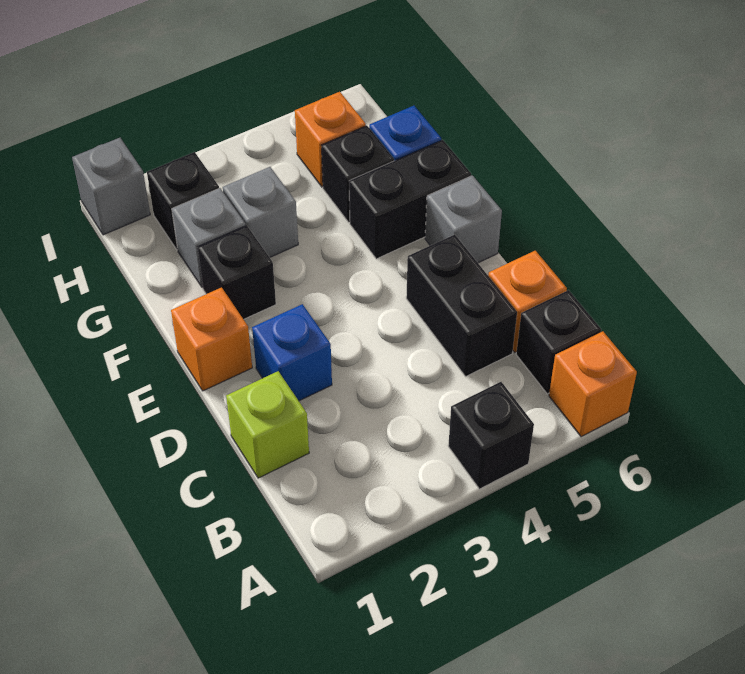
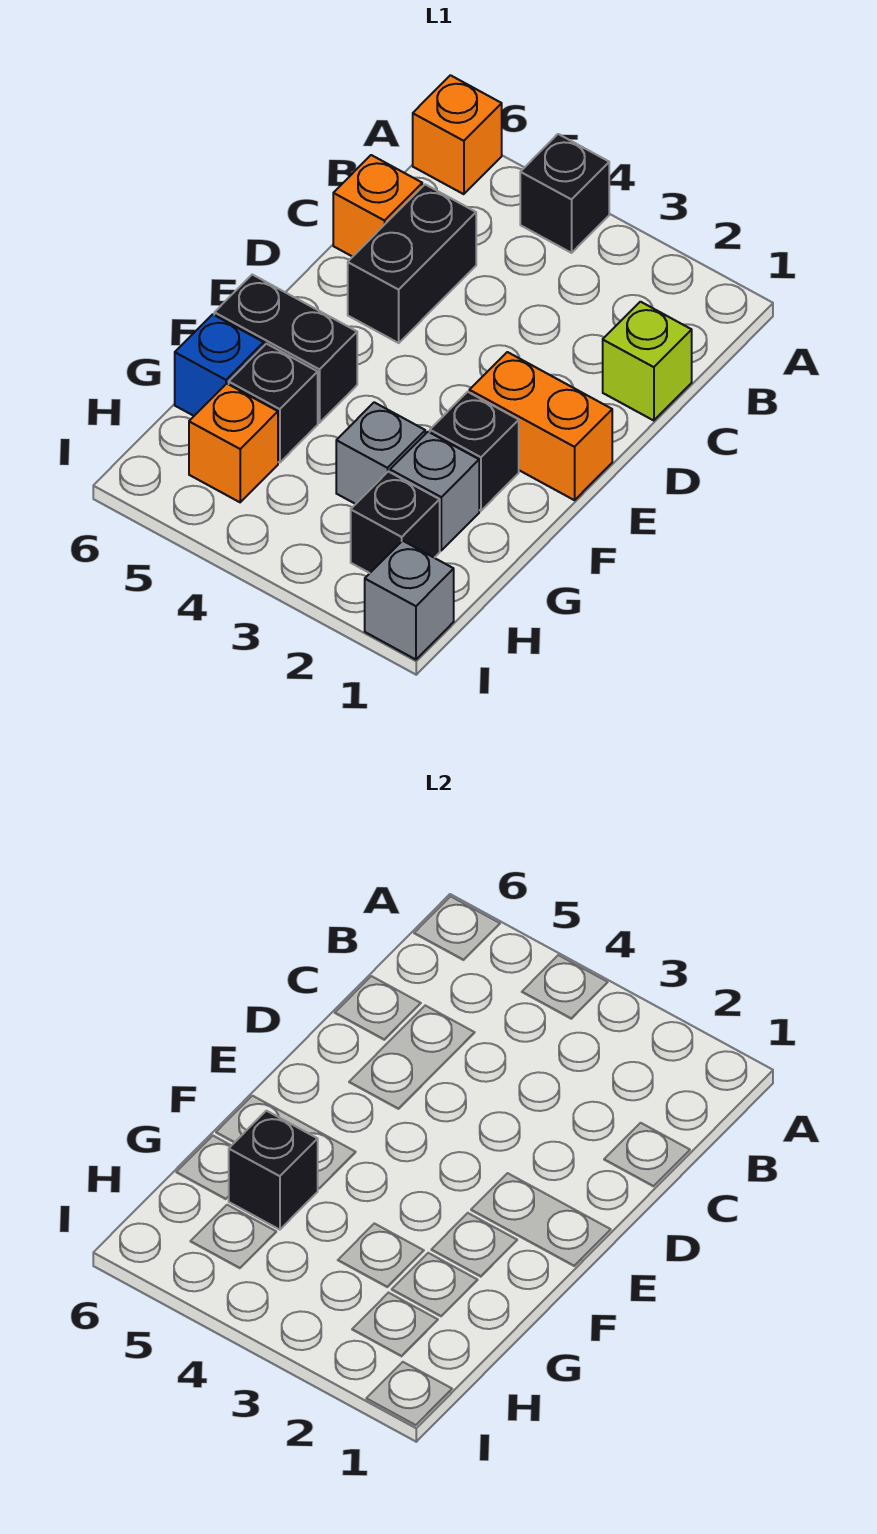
black 1x1 brick [516,290,601,394] -> black 1x1 brick moved to [228,1111,318,1230]
blue 1x1 brick [252,304,332,401] -> none
orange 1x1 brick [171,287,252,391] -> orange 1x2 brick [469,352,612,500]
grey 1x1 brick [425,176,502,263] -> none

